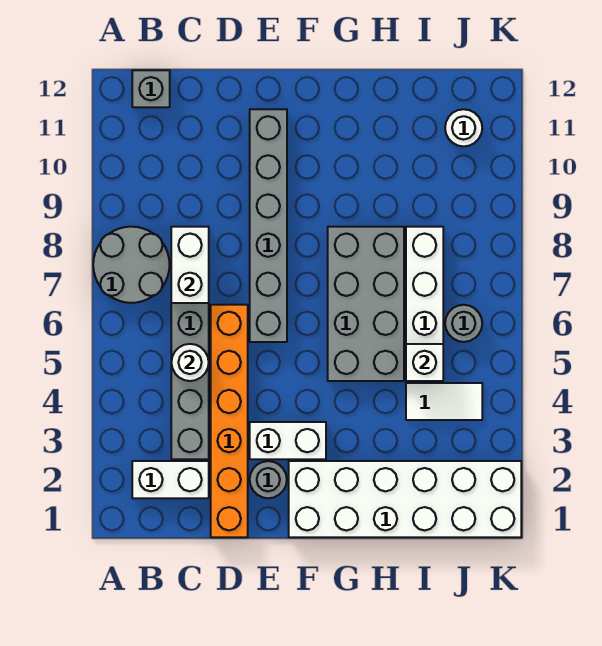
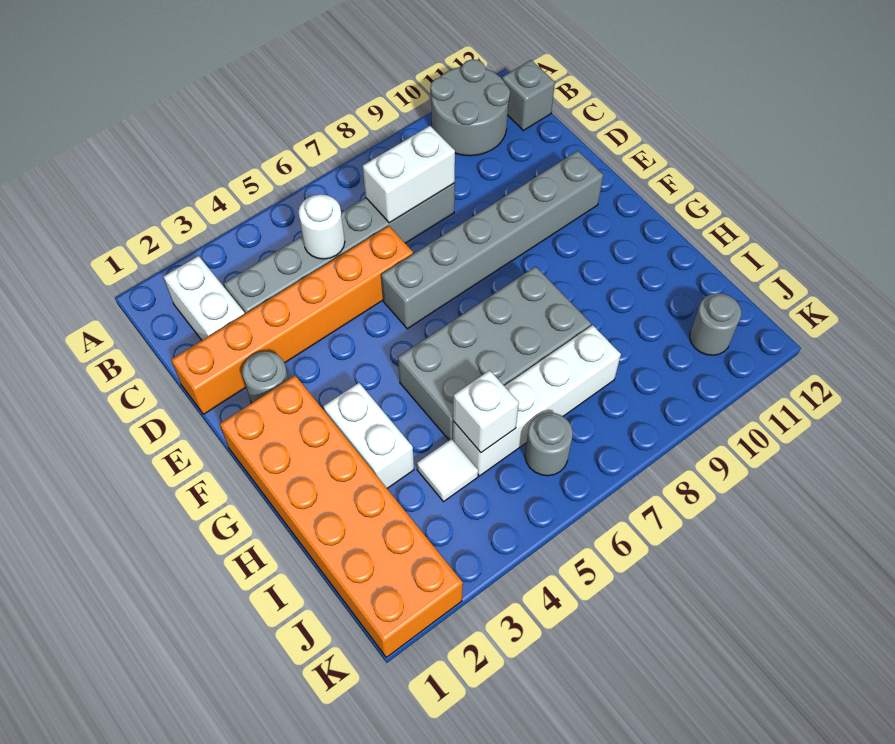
grey 2x2 round brick [93,227,170,303] -> grey 2x2 round brick moved to [430,59,510,156]
white 1x2 brick [250,422,326,459] -> white 1x2 brick moved to [323,383,414,488]
white 2x6 brick [289,461,521,537] -> orange 2x6 brick [220,375,463,657]
white 1x2 tile [406,383,482,420] -> white 1x1 tile [417,439,478,502]
white 1x1 round brick [445,109,482,146] -> grey 1x1 round brick [690,293,741,355]

